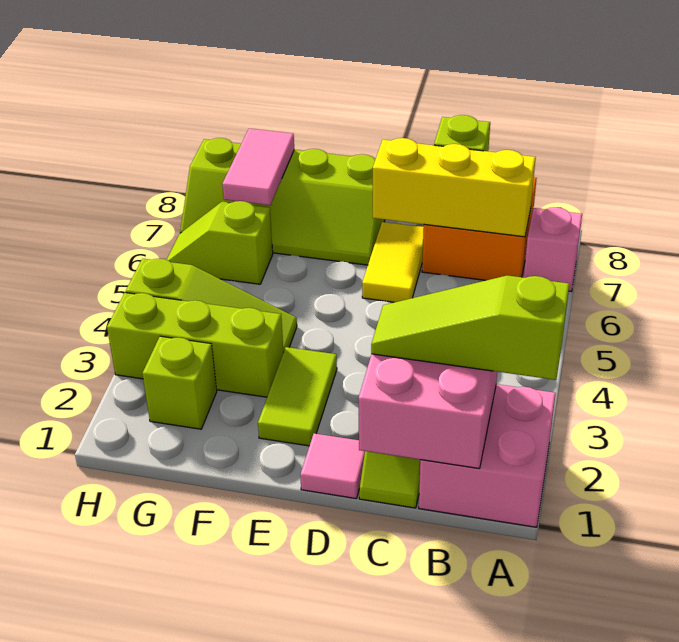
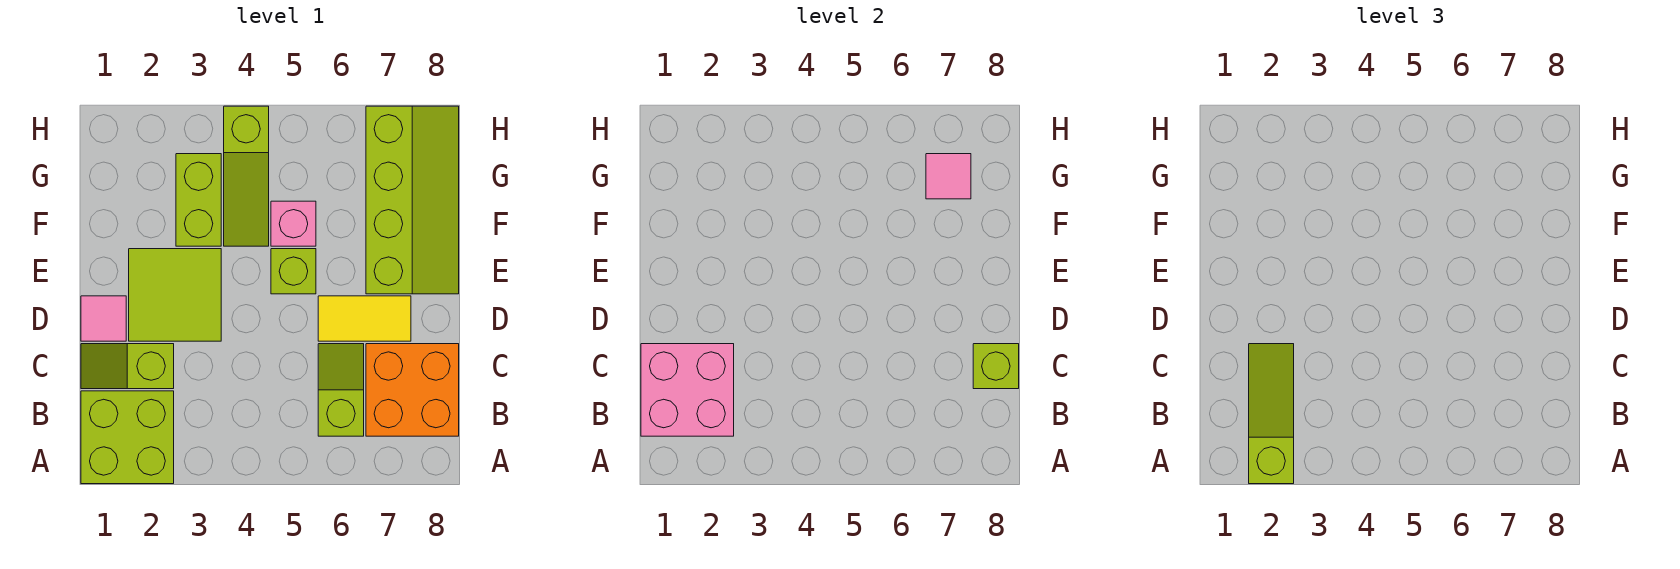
pink 2x2 brick [419,384,556,527] -> lime 2x2 brick [81,391,174,484]
pink 1x1 brick [524,207,582,291] -> pink 1x1 brick moved to [271,201,316,246]
yellow 1x3 brick [373,138,536,237] -> none
lime 1x2 tile [258,347,337,446] -> lime 2x2 tile [129,249,221,341]
lime 2x4 slope [180,138,385,265] -> lime 2x4 slope turned to [366,106,459,294]
lime 1x3 brick [107,293,284,397] -> lime 1x2 brick [176,154,221,246]
lime 1x1 brick [142,336,217,429] -> lime 1x1 brick moved to [271,249,316,294]
lime 1x2 slope [167,201,273,284] -> lime 1x2 slope moved to [318,344,364,436]
pink 1x2 tile [222,129,294,205] -> pink 1x1 tile [926,154,971,199]

